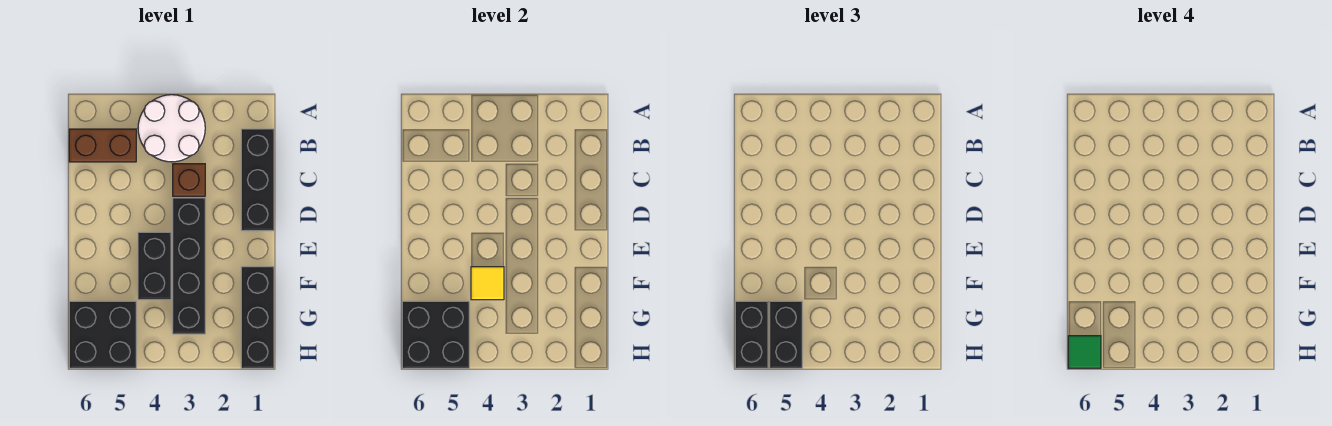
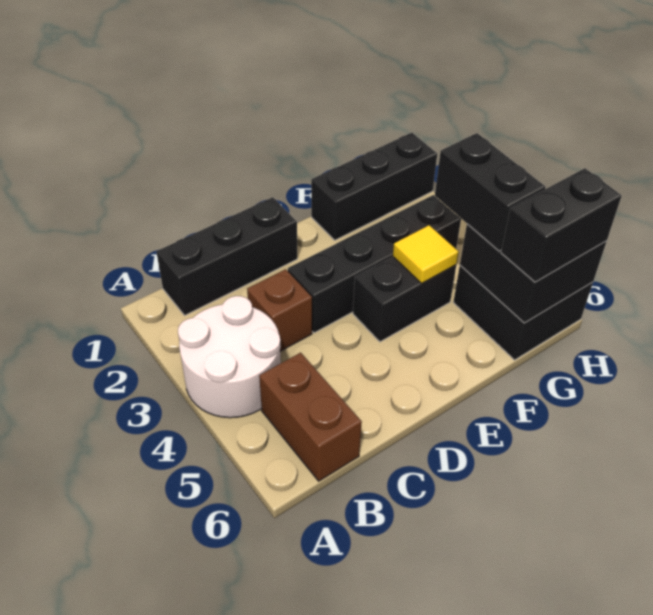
black 1x2 brick [770,301,802,368] -> black 1x2 brick turned to [435,133,546,251]
green 1x1 tile [1068,336,1101,368] -> none

